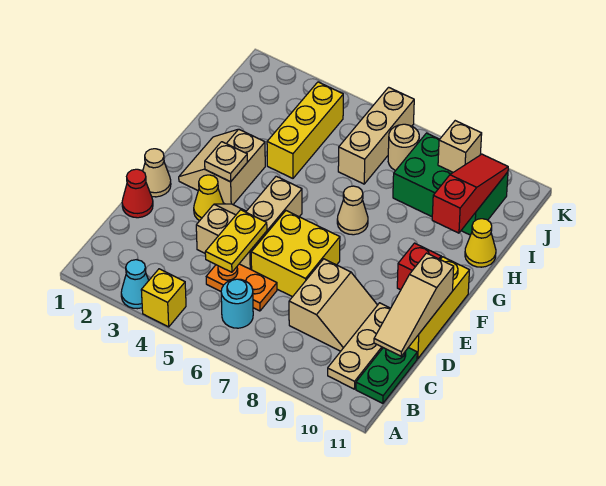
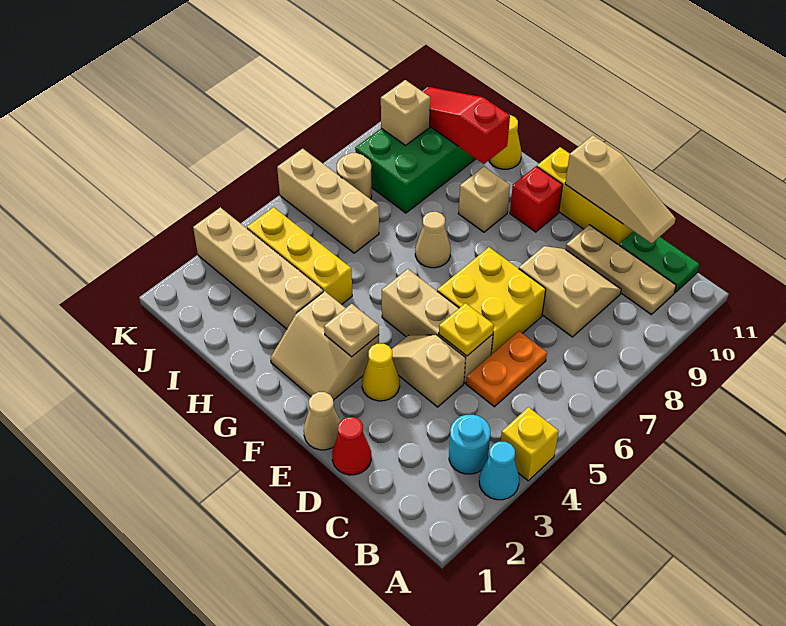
cyan 1x1 round brick [221,279,253,328] -> cyan 1x1 round brick moved to [449,415,490,474]
yellow 1x2 plate [205,210,267,272] -> yellow 1x1 plate [439,303,494,356]
none -> tan 1x1 brick [459,167,510,232]
none -> tan 1x4 brick [193,207,323,329]

